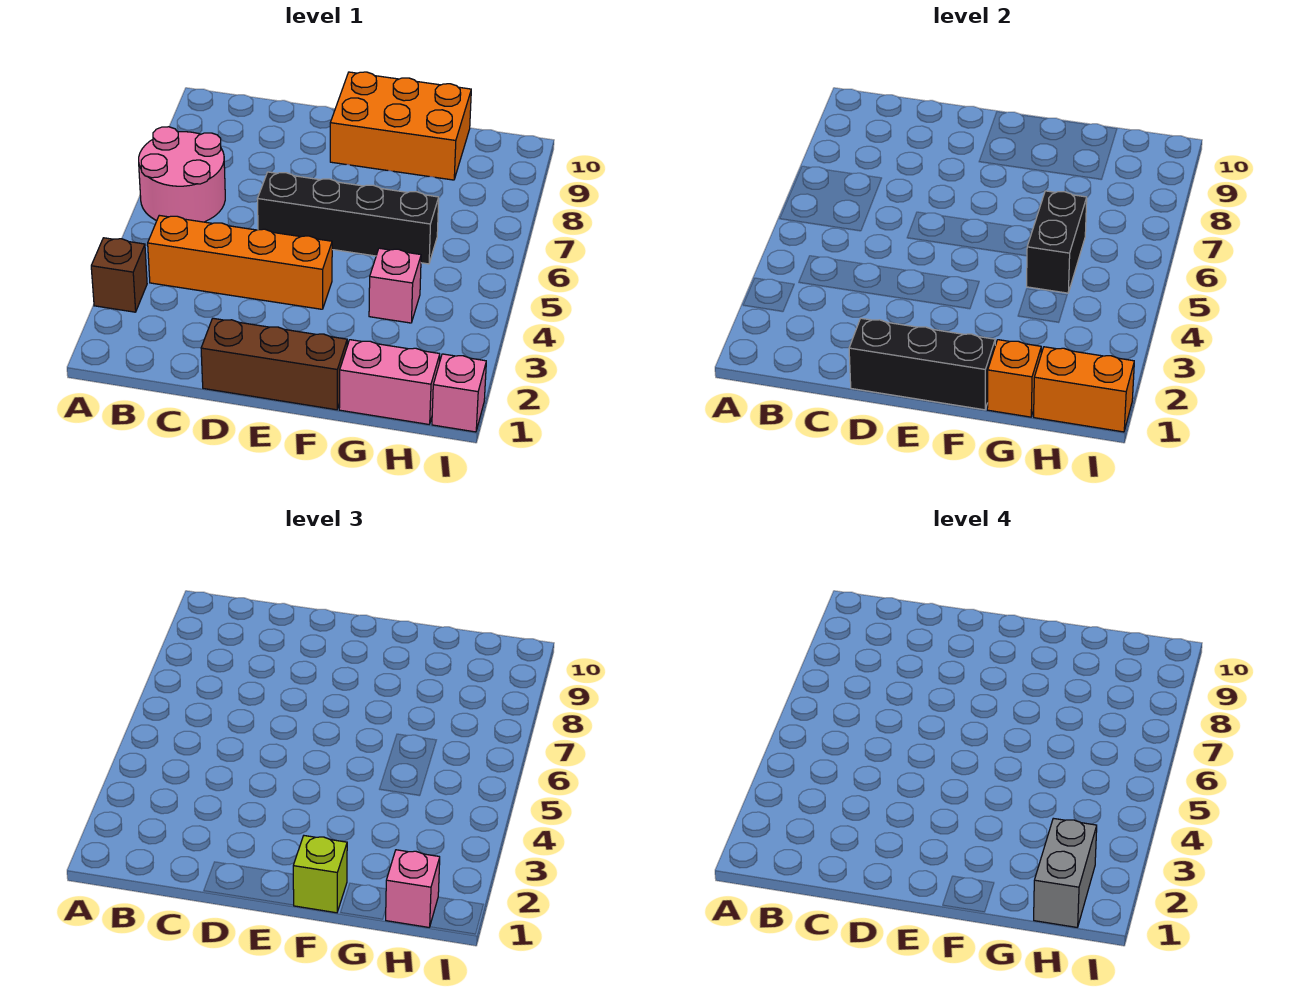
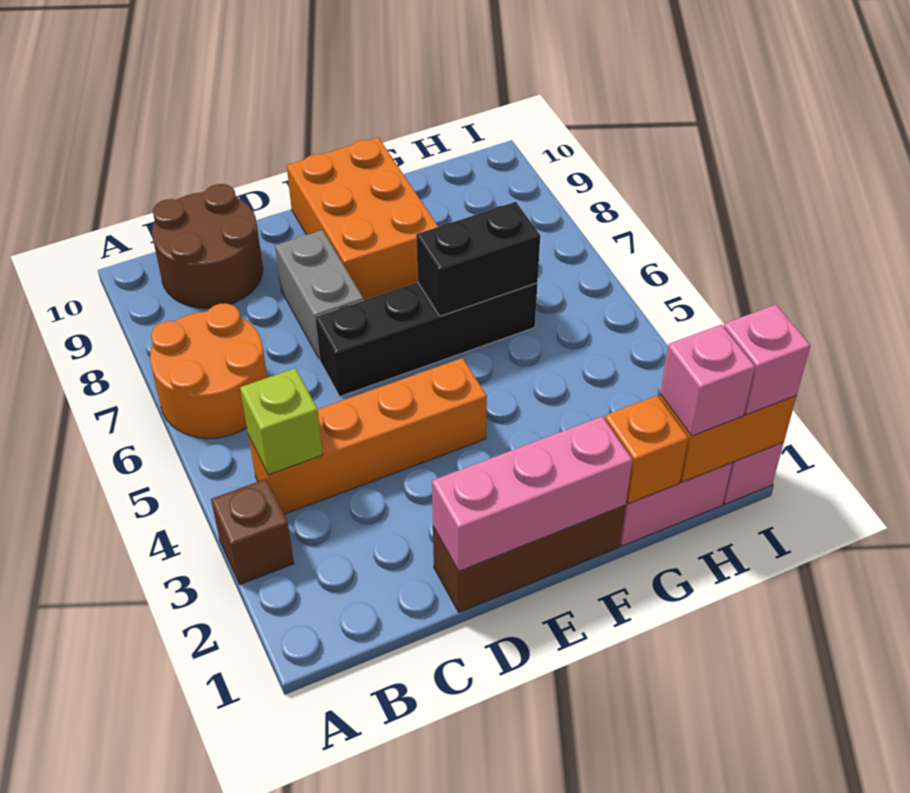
pink 2x2 round brick [139,127,225,222] -> orange 2x2 round brick [150,303,267,438]
none -> brown 2x2 round brick [152,184,263,308]
black 1x3 brick [849,318,995,410] -> pink 1x3 brick [432,416,632,571]
orange 2x3 brick [330,72,471,180] -> orange 2x3 brick turned to [287,137,438,300]
lime 1x1 brick [293,836,347,913] -> lime 1x1 brick moved to [240,368,323,475]
pink 1x1 brick [369,248,421,323] -> pink 1x1 brick moved to [724,305,810,415]
black 1x2 brick [1027,191,1087,293] -> black 1x2 brick turned to [416,202,540,316]
grey 1x2 brick [1034,818,1097,927] -> grey 1x2 brick moved to [275,230,364,359]

